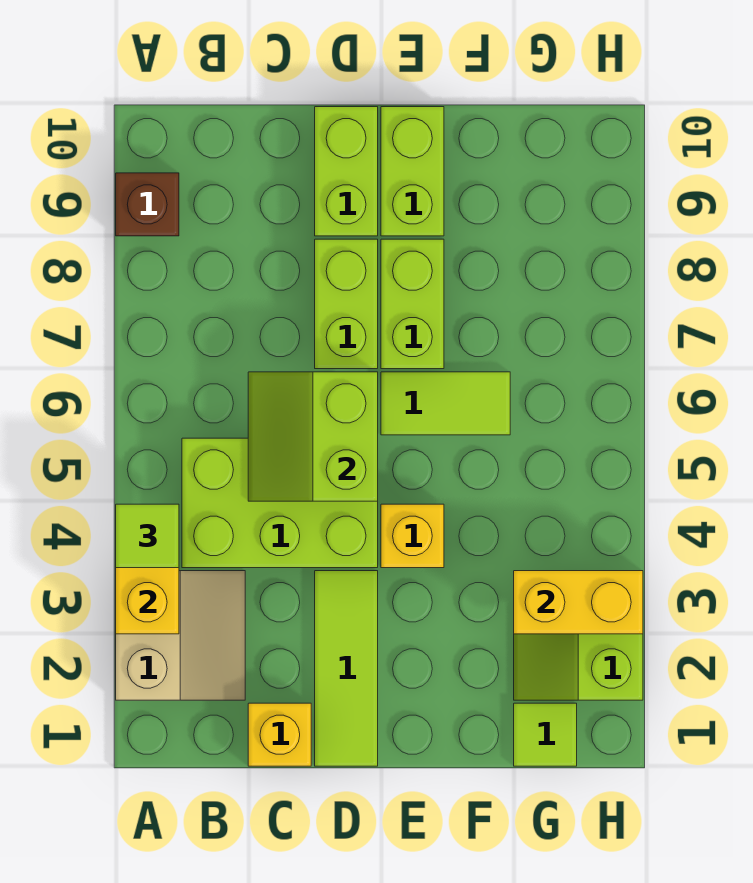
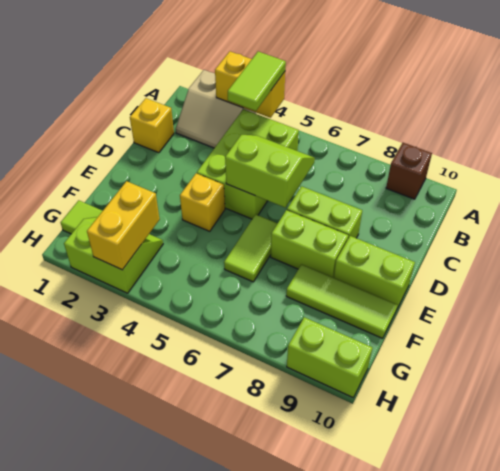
lime 1x1 tile [116,504,179,568] -> lime 1x2 tile [228,52,286,111]
lime 1x3 tile [315,571,378,766] -> lime 1x3 tile moved to [286,264,397,338]
lime 1x2 brick [315,107,378,236] -> lime 1x2 brick moved to [287,317,372,398]

